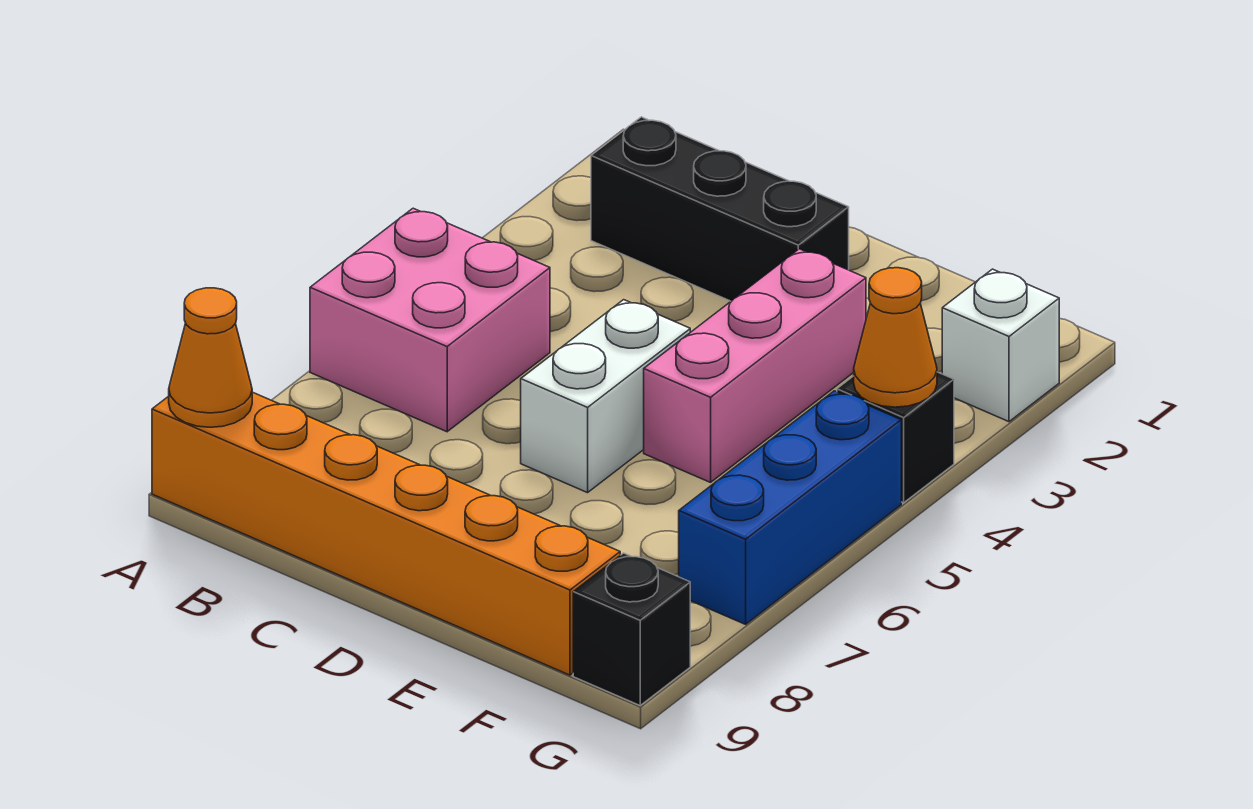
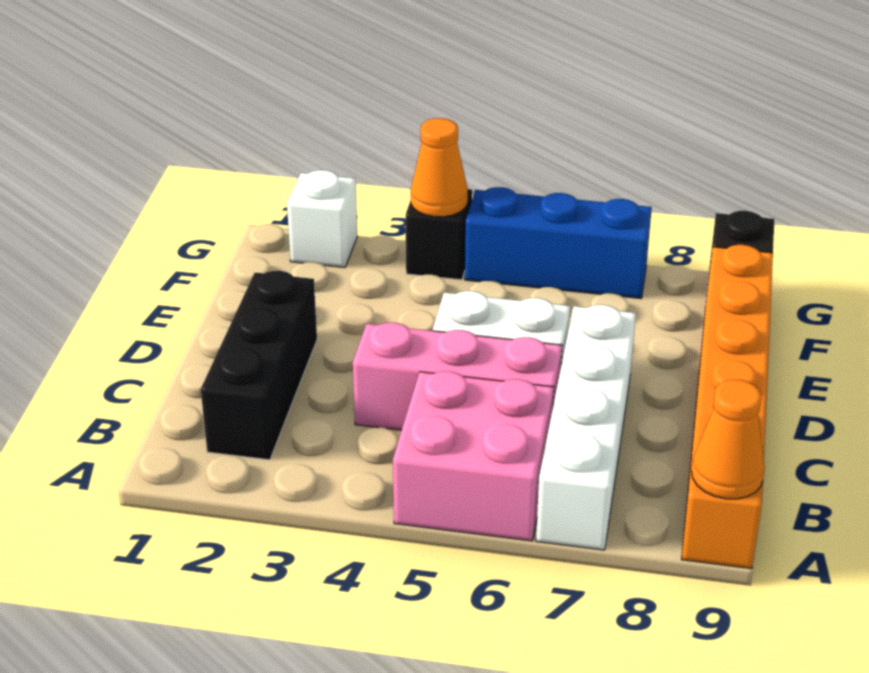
none -> white 1x4 brick [536,305,636,550]
pink 1x3 brick [644,249,866,482] -> pink 1x3 brick moved to [353,323,562,430]

